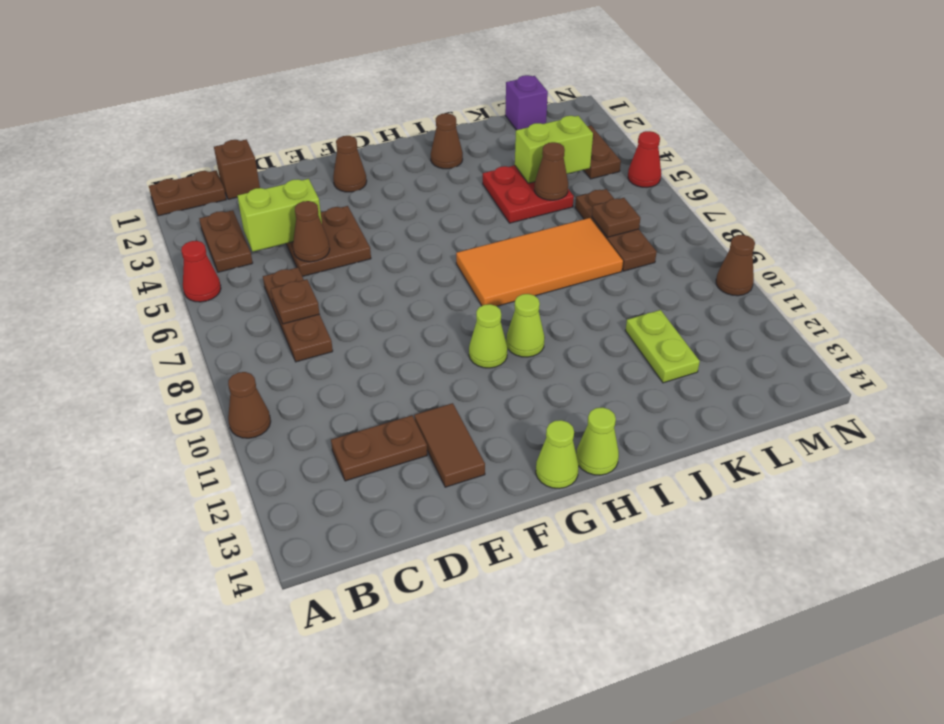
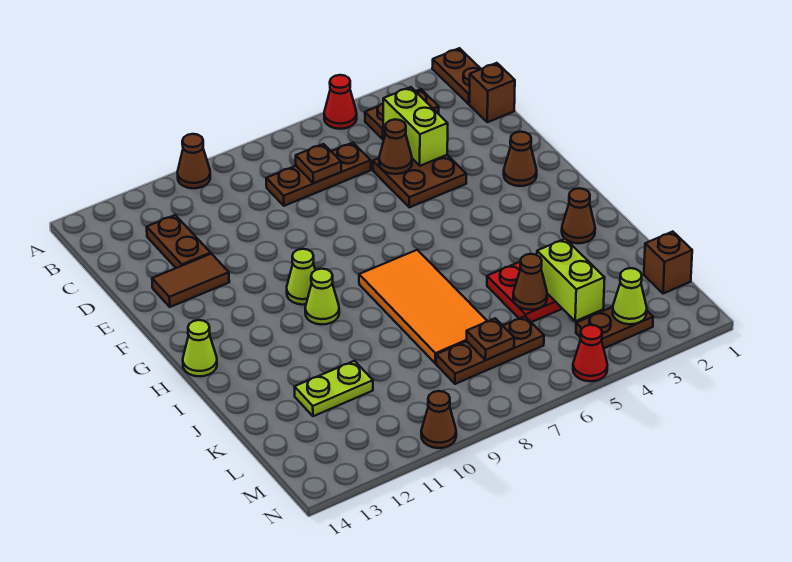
lime 1x1 cone [536,420,579,488] -> lime 1x1 cone moved to [613,268,647,324]
purple 1x1 brick [505,75,548,130] -> brown 1x1 brick [644,232,692,294]

